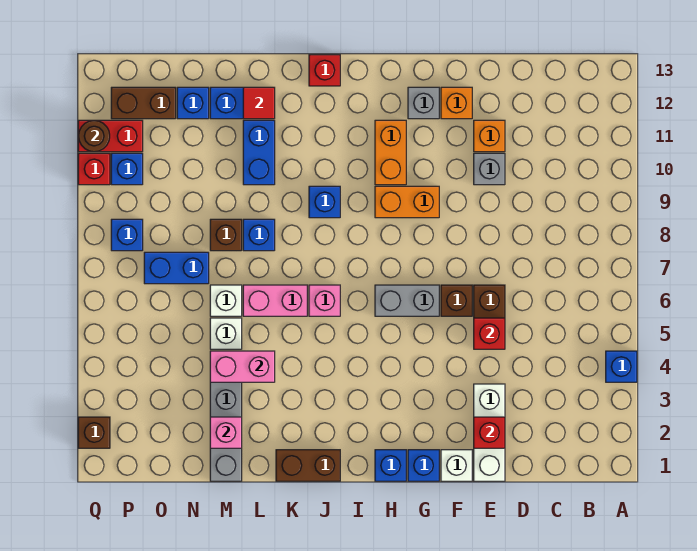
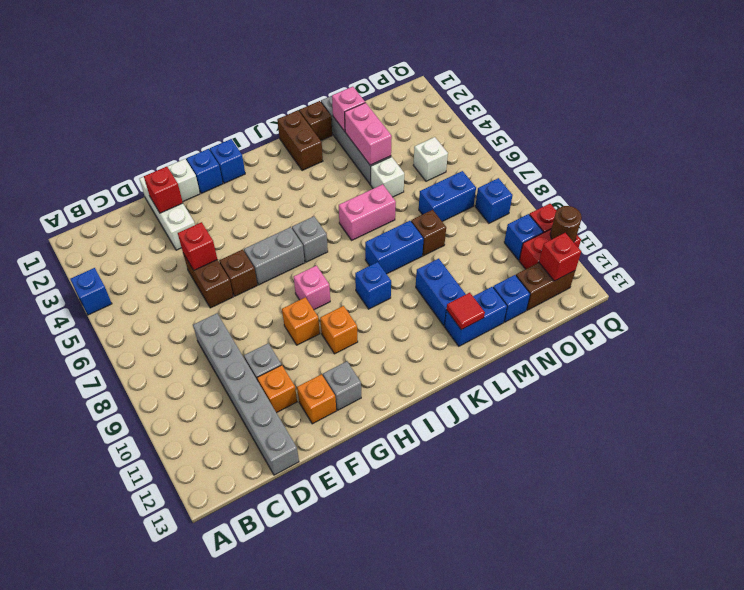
none -> grey 1x6 brick [193,313,299,475]
orange 1x2 brick [375,186,439,218] -> orange 1x1 brick [282,297,320,345]
orange 1x2 brick [375,120,406,185] -> orange 1x1 brick [320,306,358,354]
none -> grey 1x1 brick [292,216,328,262]
brown 1x2 brick [276,450,340,481] -> brown 1x2 brick turned to [277,110,323,171]
pink 1x1 brick [309,285,340,316] -> pink 1x1 brick moved to [294,266,330,310]
red 1x1 brick [309,55,340,86] -> red 1x1 brick moved to [539,233,581,281]
pink 1x2 brick [210,351,275,382] -> pink 1x2 brick turned to [345,103,392,165]
blue 1x1 brick [243,219,275,251] -> blue 1x2 brick [365,221,424,274]
white 1x1 brick [210,285,242,316] -> white 1x1 brick moved to [413,137,448,181]
brown 1x1 brick [78,417,110,448] -> brown 1x1 brick moved to [299,101,332,140]

